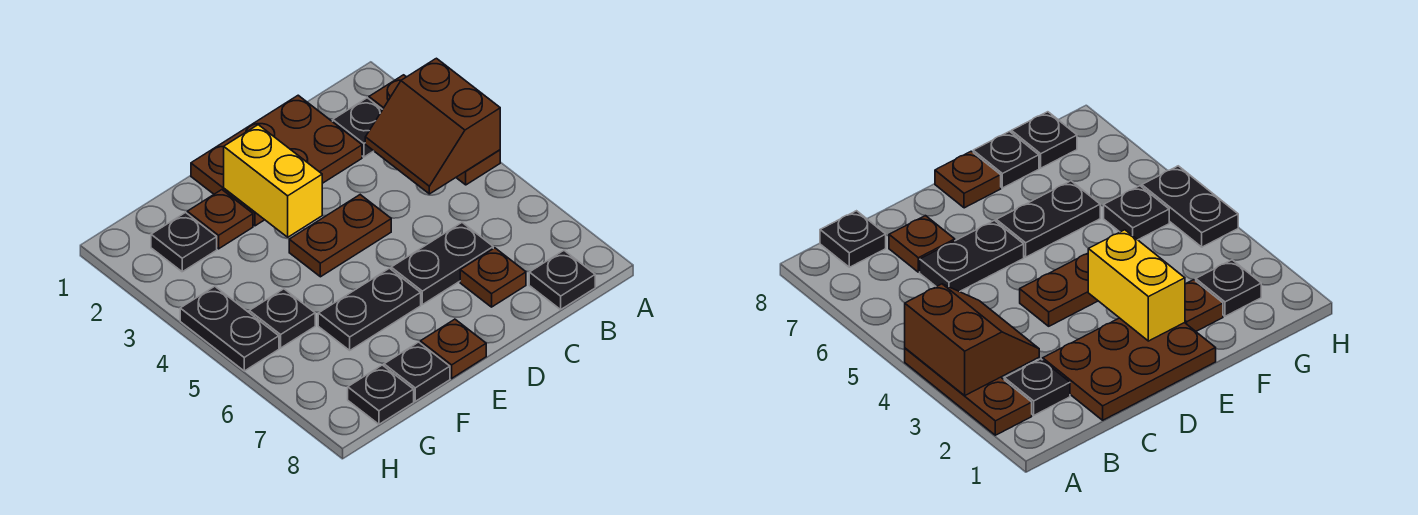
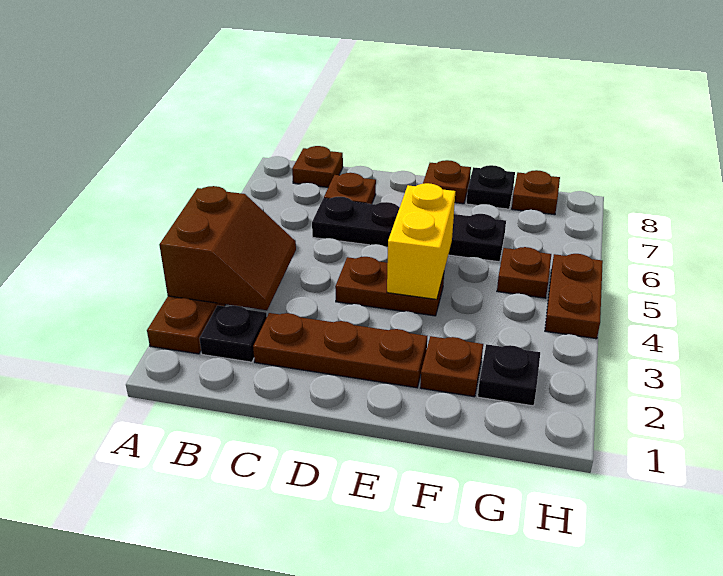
black 1x1 plate [529,251,595,309] -> brown 1x1 plate [292,146,343,187]
brown 2x3 plate [191,95,362,226] -> brown 1x3 plate [253,313,427,388]
yellow 1x2 brick [224,125,322,237] -> yellow 1x2 brick moved to [387,183,455,299]
black 1x1 plate [249,289,315,348] -> brown 1x1 plate [497,247,551,298]
black 1x1 plate [348,365,414,424] -> brown 1x1 plate [512,170,560,215]
black 1x2 plate [180,286,279,371] -> brown 1x2 plate [545,254,603,339]

